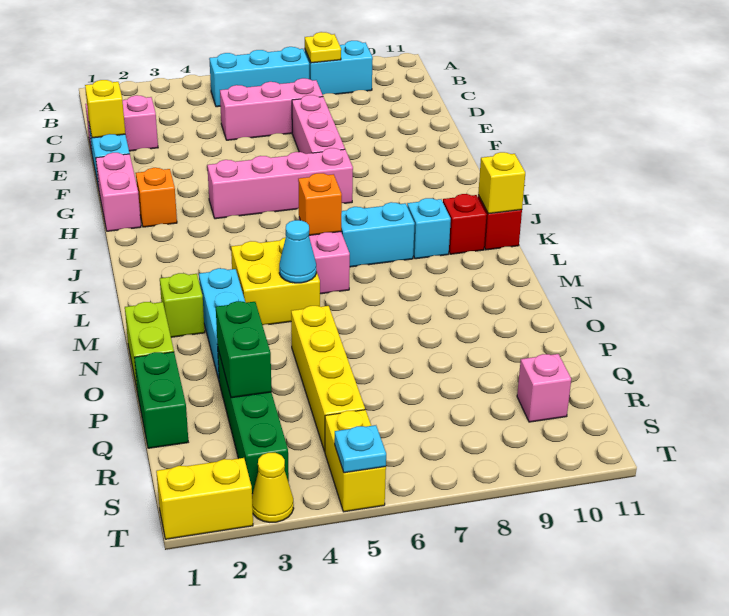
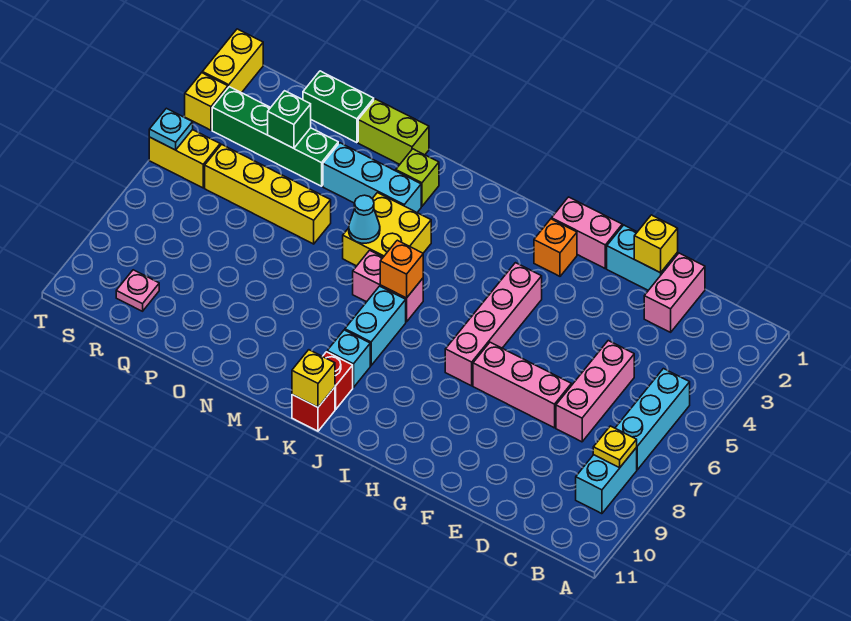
green 1x2 brick [216,301,272,398] -> green 1x1 brick [268,91,311,148]
pink 1x1 brick [517,354,571,422] -> pink 1x1 plate [116,270,159,311]
yellow 1x1 cone [252,453,294,522] -> yellow 1x1 brick [185,73,228,130]

